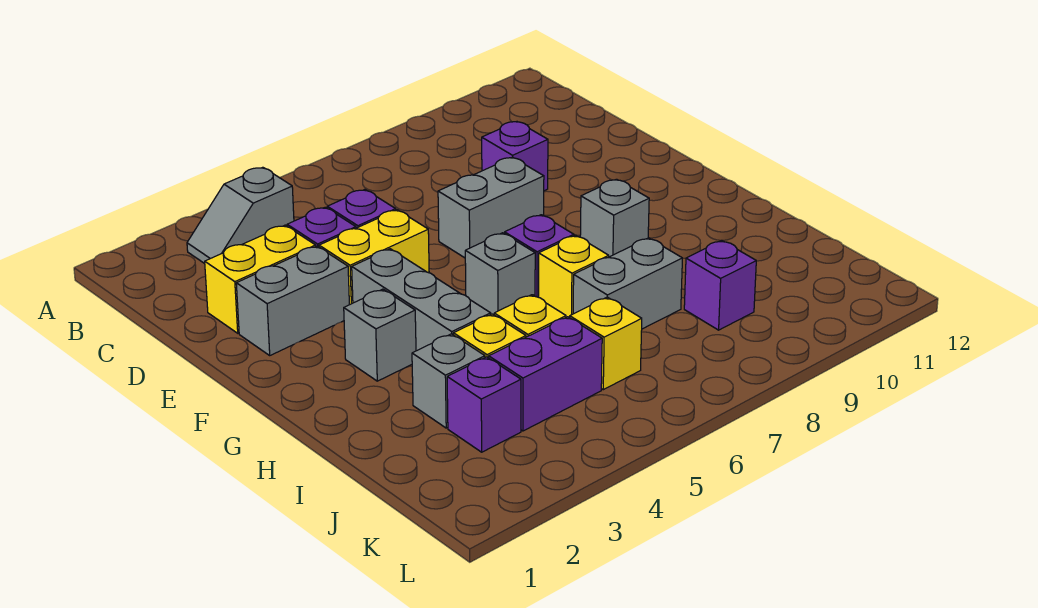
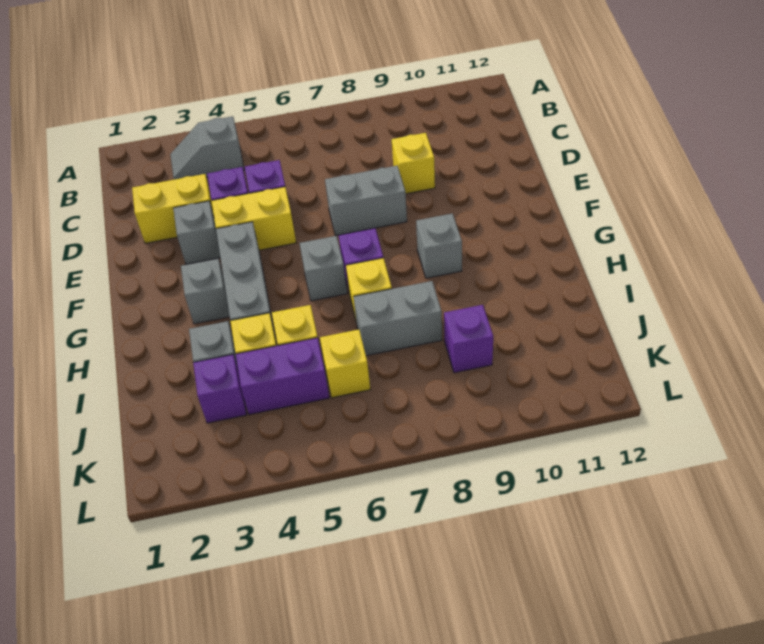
purple 1x1 brick [482,122,548,191] -> yellow 1x1 brick [392,133,435,194]
grey 1x2 brick [236,246,349,355] -> grey 1x1 brick [173,201,220,264]

